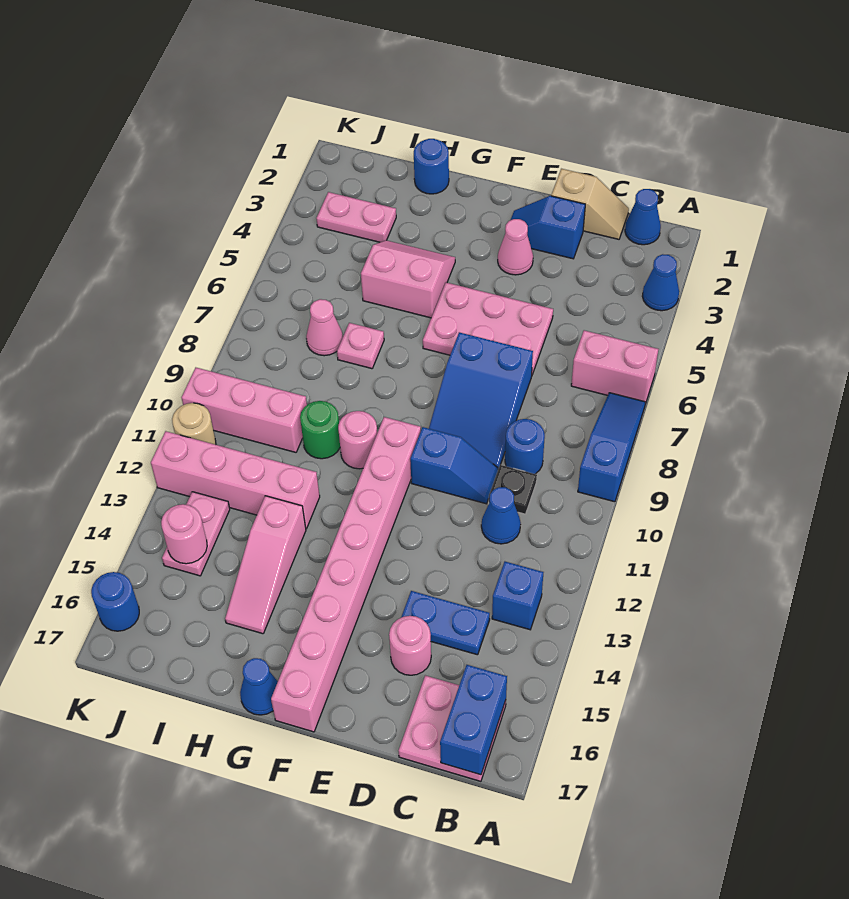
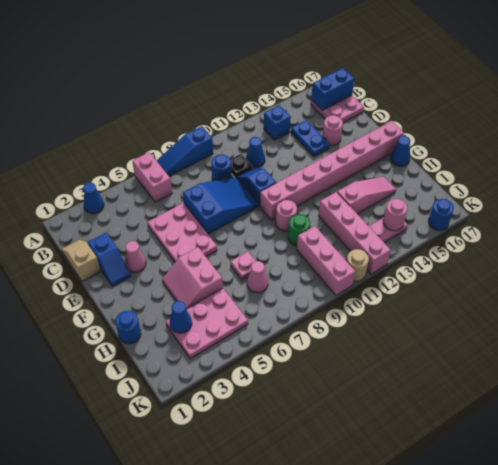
blue 1x1 cone [625,189,661,245] -> blue 1x1 cone moved to [170,301,192,333]
pink 1x2 plate [316,192,396,242] -> pink 2x3 plate [166,288,248,359]

